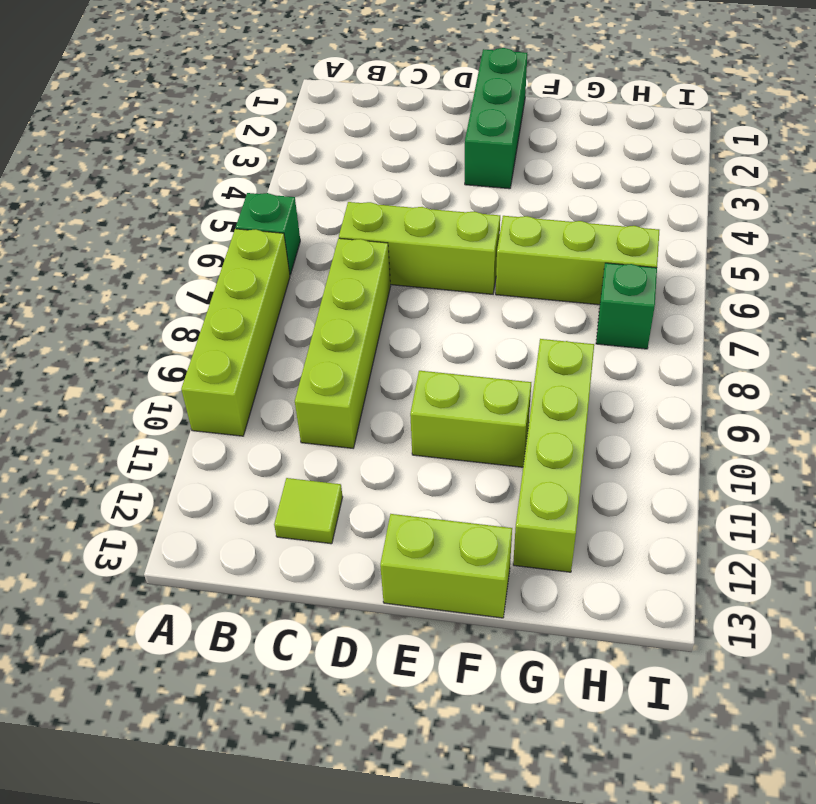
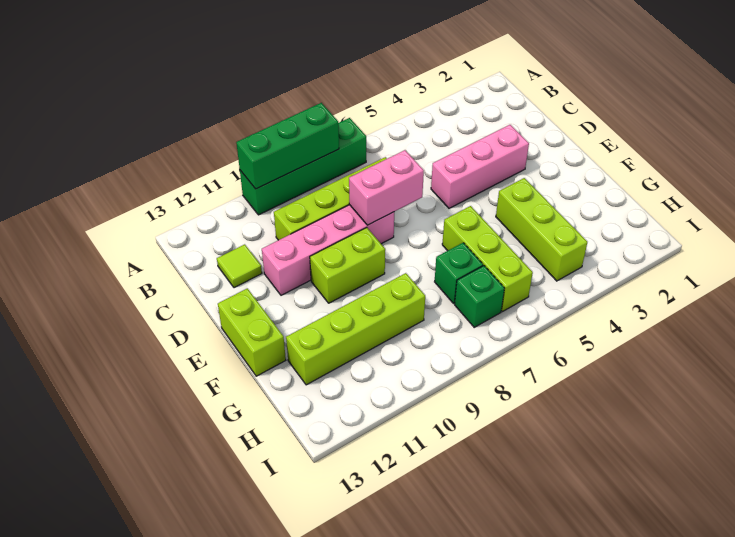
green 1x1 brick [236,193,300,275] -> green 1x1 brick moved to [435,243,483,303]
lime 1x4 brick [181,229,290,436] -> green 1x4 brick [240,118,366,215]
lime 1x3 brick [339,202,500,294] -> lime 1x3 brick moved to [496,178,587,281]
none -> pink 1x3 brick [431,125,529,208]
none -> pink 1x2 brick [349,150,424,225]
none -> pink 1x4 brick [262,205,394,295]
green 1x3 brick [465,48,527,189] -> green 1x3 brick moved to [236,103,339,189]
lime 1x2 brick [410,371,531,467] -> lime 1x2 brick turned to [310,228,385,303]

